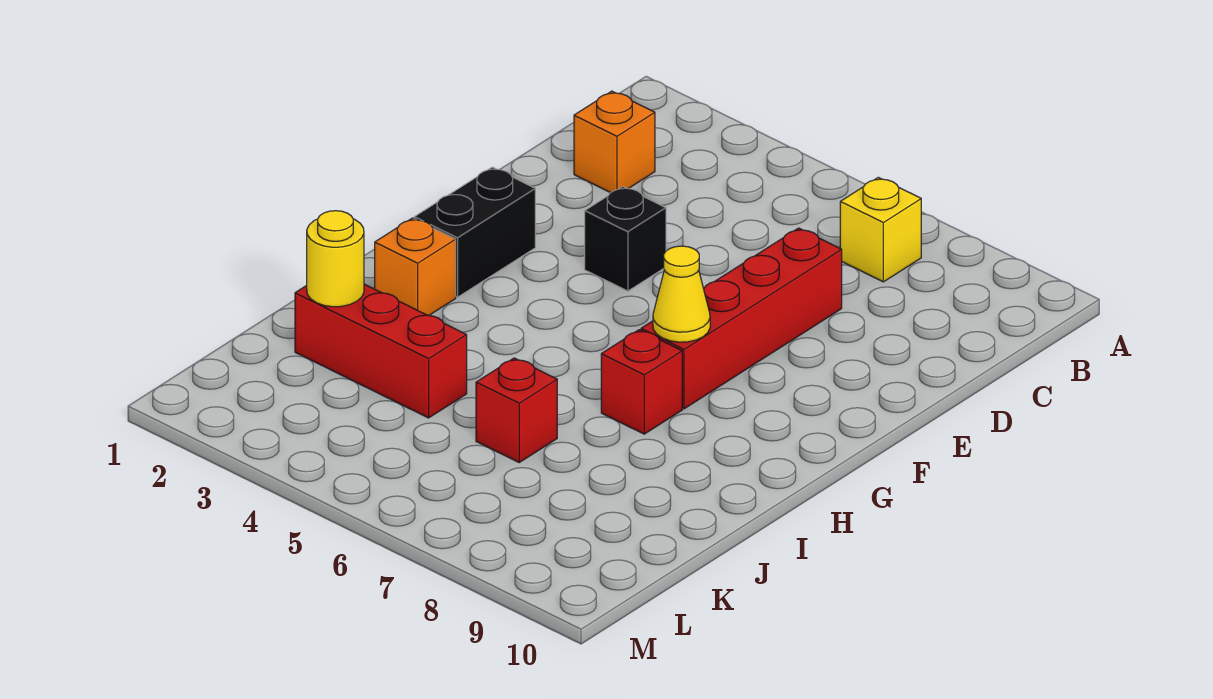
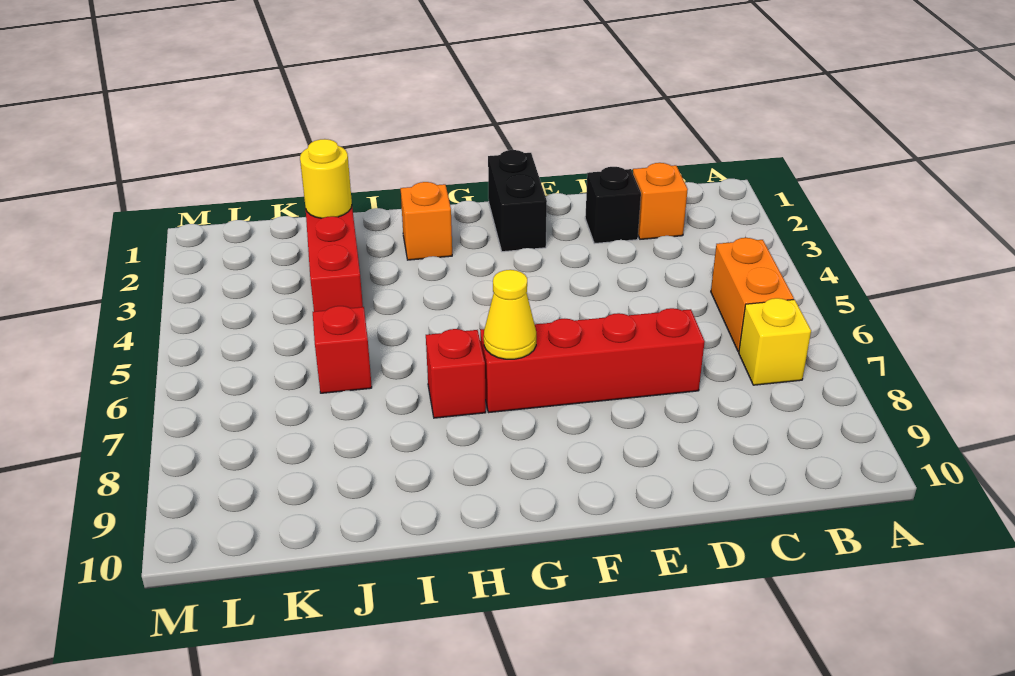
none -> orange 1x2 brick [711,238,794,352]
black 1x1 brick [585,187,666,291] -> black 1x1 brick moved to [585,167,641,244]
black 1x2 brick [414,167,535,297] -> black 1x2 brick turned to [488,150,547,252]

